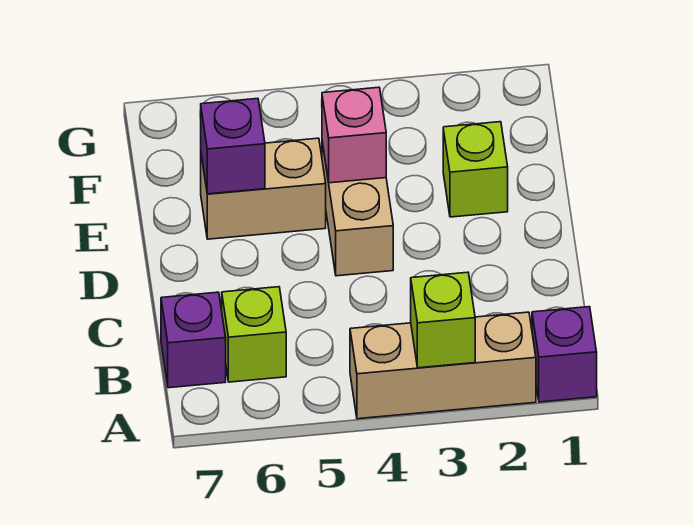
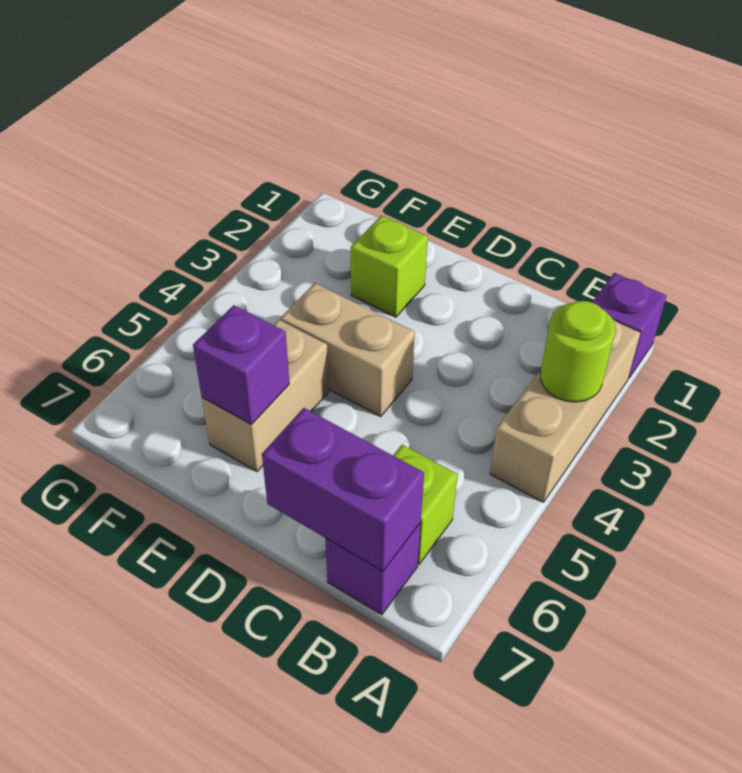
lime 1x1 brick [411,272,475,368] -> lime 1x1 round brick [541,301,615,402]
none -> purple 1x2 brick [262,408,424,571]
pink 1x1 brick [322,87,386,183] -> none

